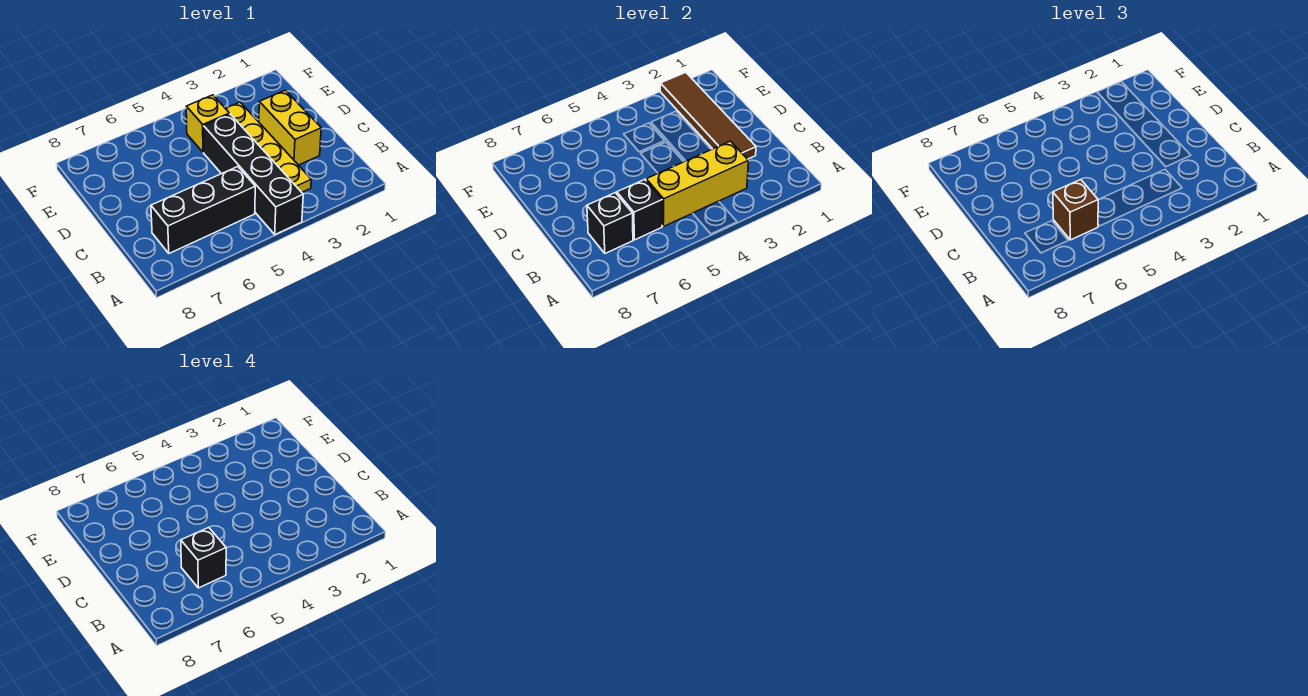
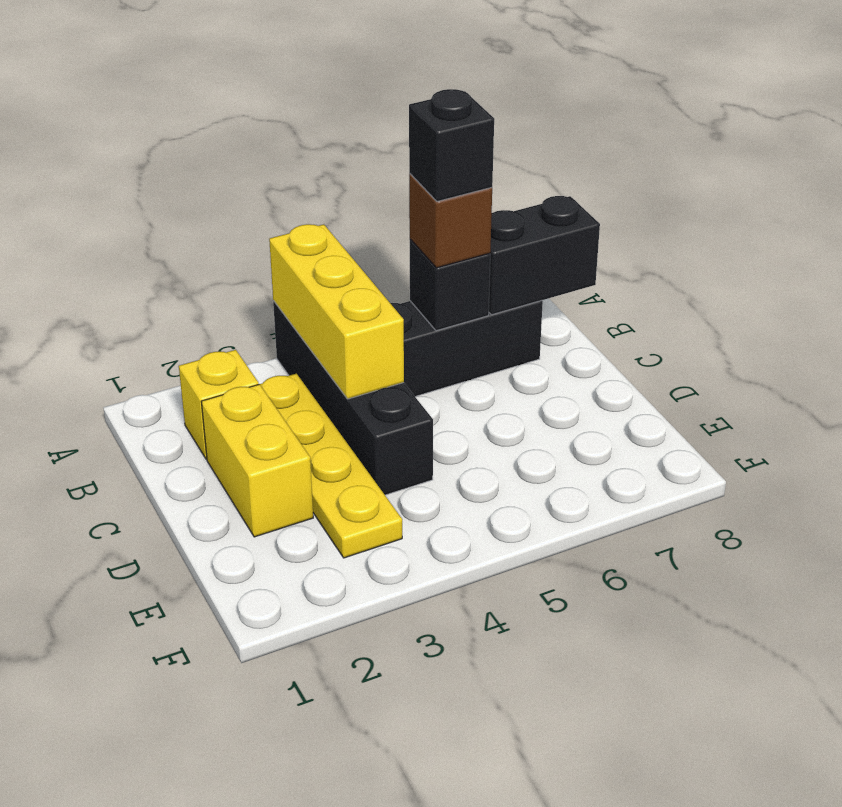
yellow 1x3 brick [646,141,748,227] -> yellow 1x3 brick turned to [269,224,404,399]
black 1x1 brick [587,193,633,253] -> black 1x2 brick [489,196,600,315]
brown 1x4 tile [660,72,756,159] -> none
yellow 1x1 brick [186,95,229,152] -> yellow 1x1 brick moved to [179,350,259,459]

